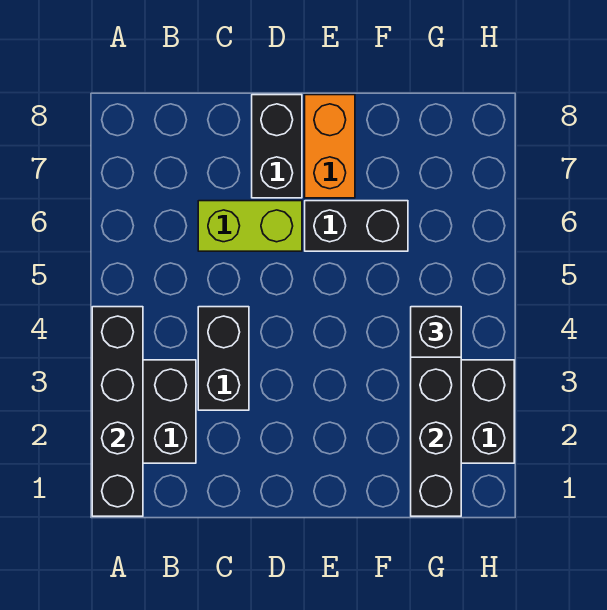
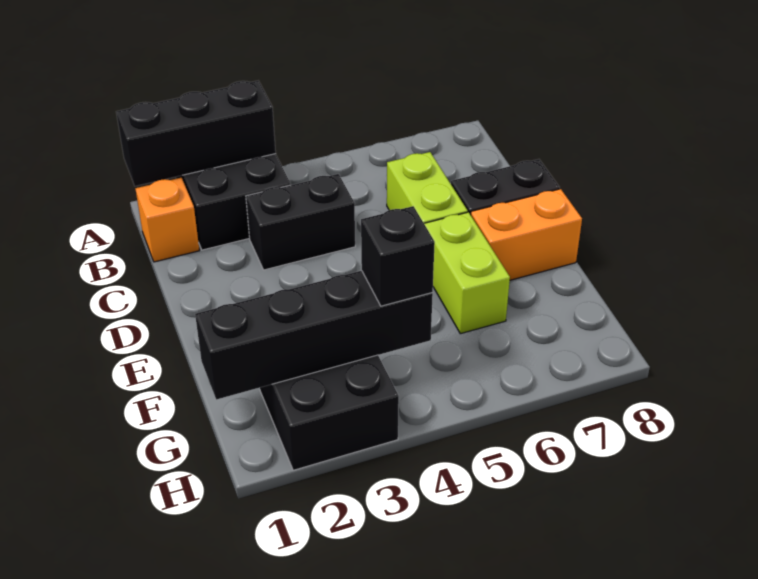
black 1x4 brick [92,307,143,516] -> black 1x3 brick [116,81,276,186]
none -> orange 1x1 brick [135,178,199,262]
black 1x2 brick [305,201,408,251] -> lime 1x2 brick [424,212,510,334]

